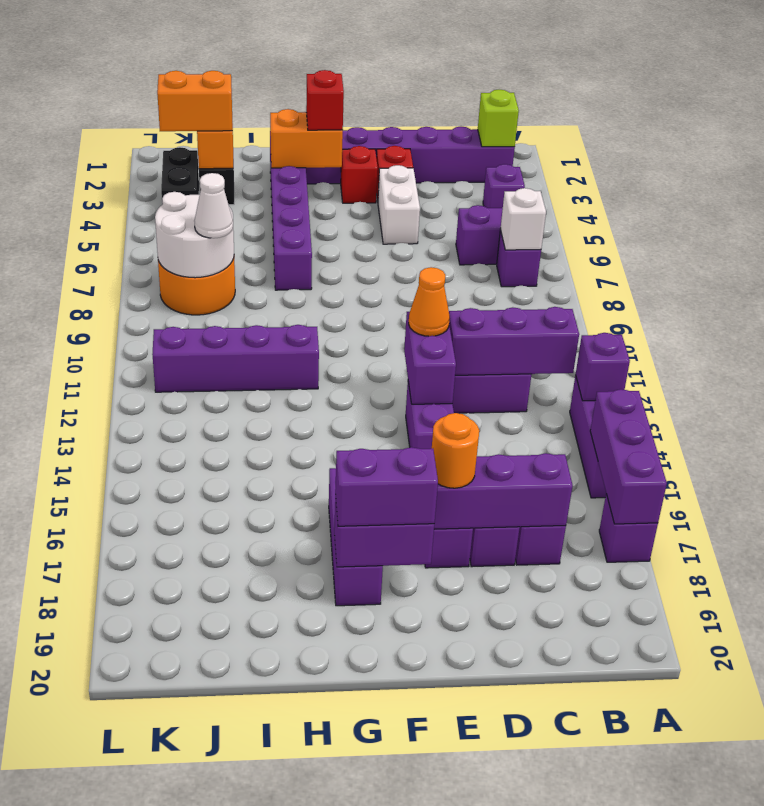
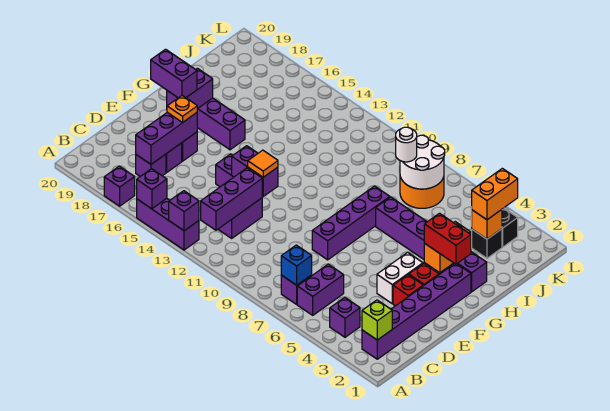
purple 1x3 brick [590,389,667,524] -> purple 1x1 brick [137,169,167,209]
white 1x1 brick [500,188,546,250] -> blue 1x1 brick [281,245,312,285]
white 1x2 brick [378,165,420,244] -> white 1x2 brick turned to [377,252,423,303]
orange 1x1 cone [409,267,450,336] -> orange 1x1 tile [248,150,278,177]
orange 1x1 round brick [432,413,479,488] -> orange 1x1 plate [167,96,197,122]
purple 1x2 brick [335,447,438,526] -> purple 1x2 brick turned to [151,49,197,98]
red 1x1 brick [306,70,344,130] -> red 1x2 brick [424,213,471,264]
purple 1x4 brick [152,325,319,392] -> purple 1x4 brick moved to [312,186,390,260]
white 1x1 cone [194,173,233,238] -> white 1x1 round brick [396,127,417,162]

